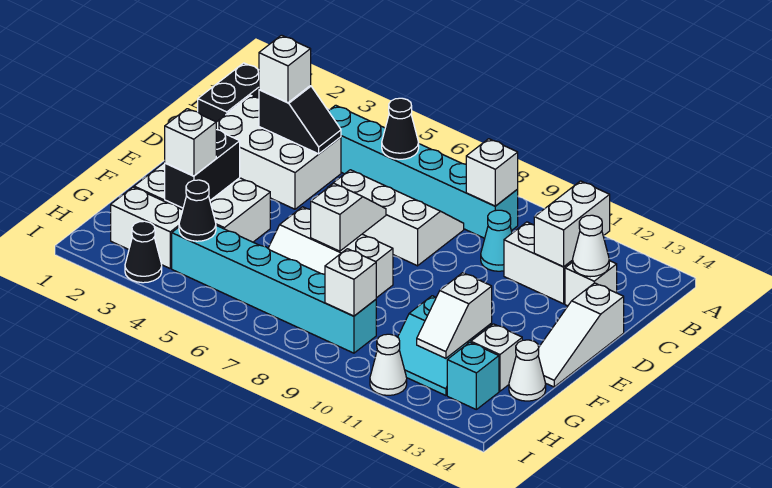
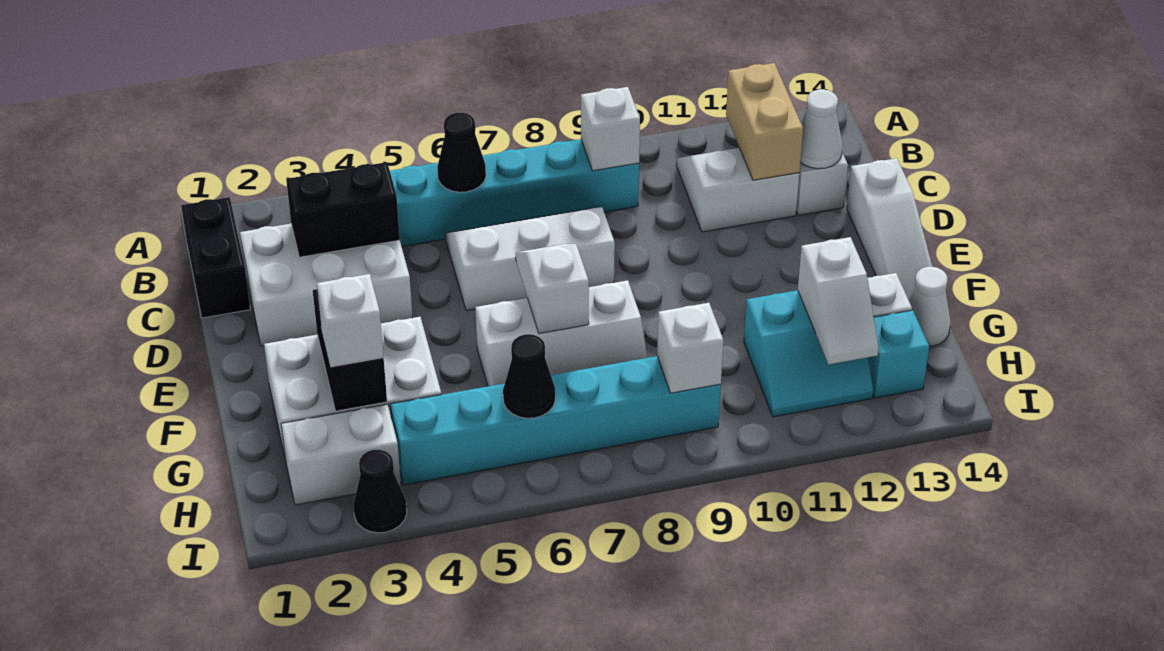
white 1x2 brick [534,181,610,267] -> tan 1x2 brick [726,63,803,180]
black 1x2 slope [259,86,341,154] -> black 1x2 brick [286,162,400,257]
white 1x1 brick [259,35,311,103] -> none
cyan 1x1 cone [481,210,512,271] -> none
black 1x1 cone [179,180,216,241] -> black 1x1 cone moved to [503,334,555,418]
white 1x1 cone [370,334,407,395] -> none

